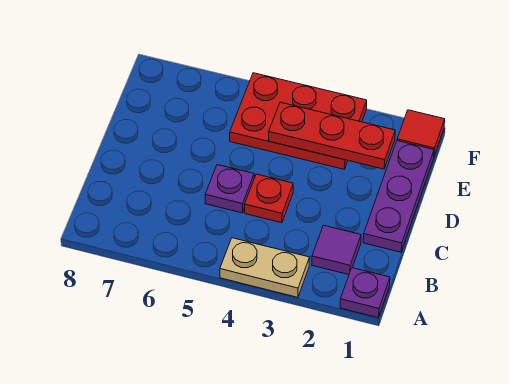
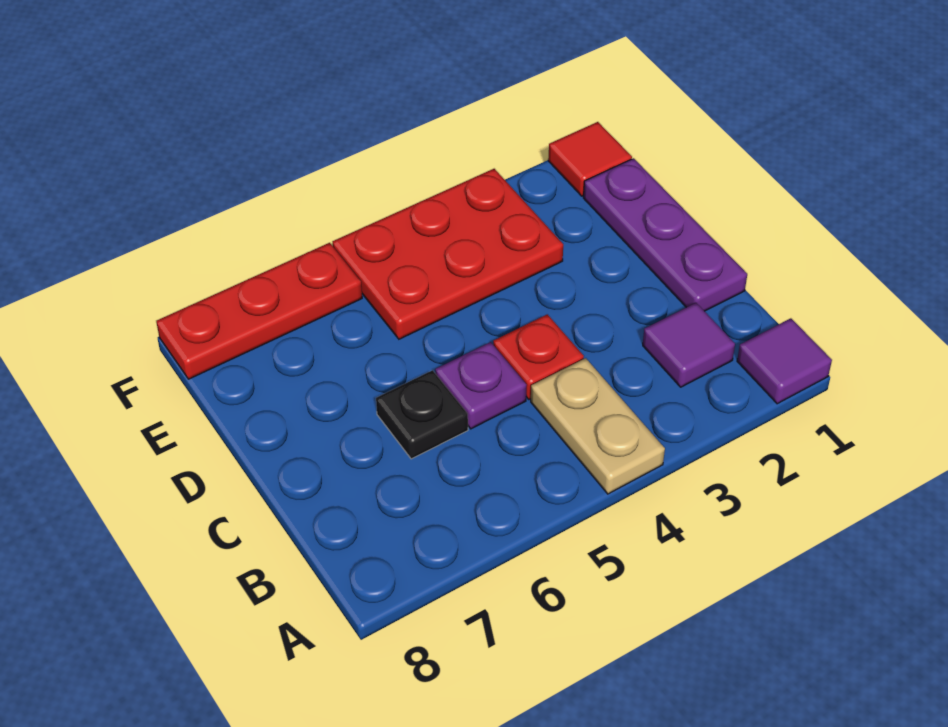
purple 1x1 plate [340,268,390,318] -> purple 1x1 tile [737,318,832,404]
tan 1x2 plate [220,238,310,297] -> tan 1x2 plate turned to [531,358,665,494]
none -> black 1x1 plate [376,370,468,459]
red 1x3 plate [269,102,395,169] -> red 1x3 plate moved to [156,243,362,379]

